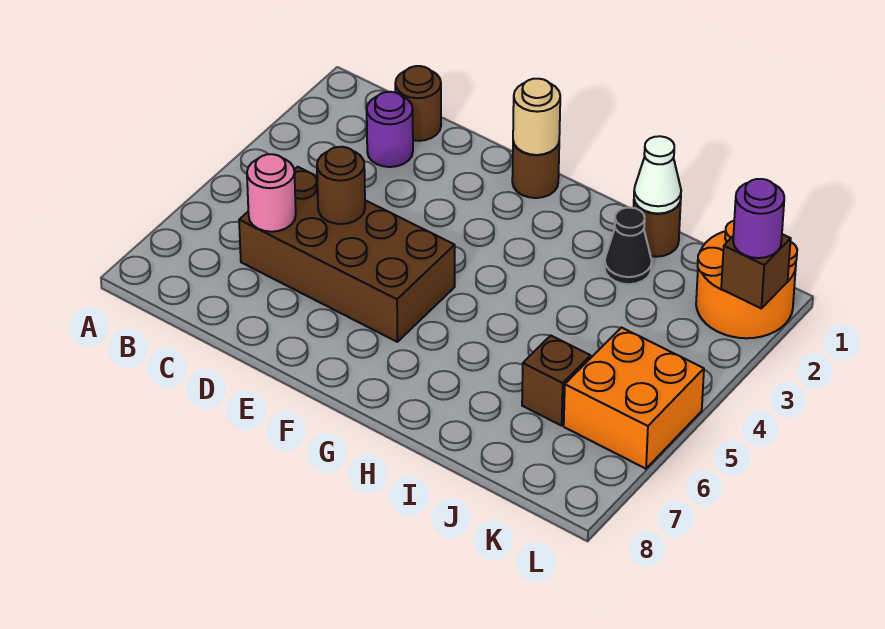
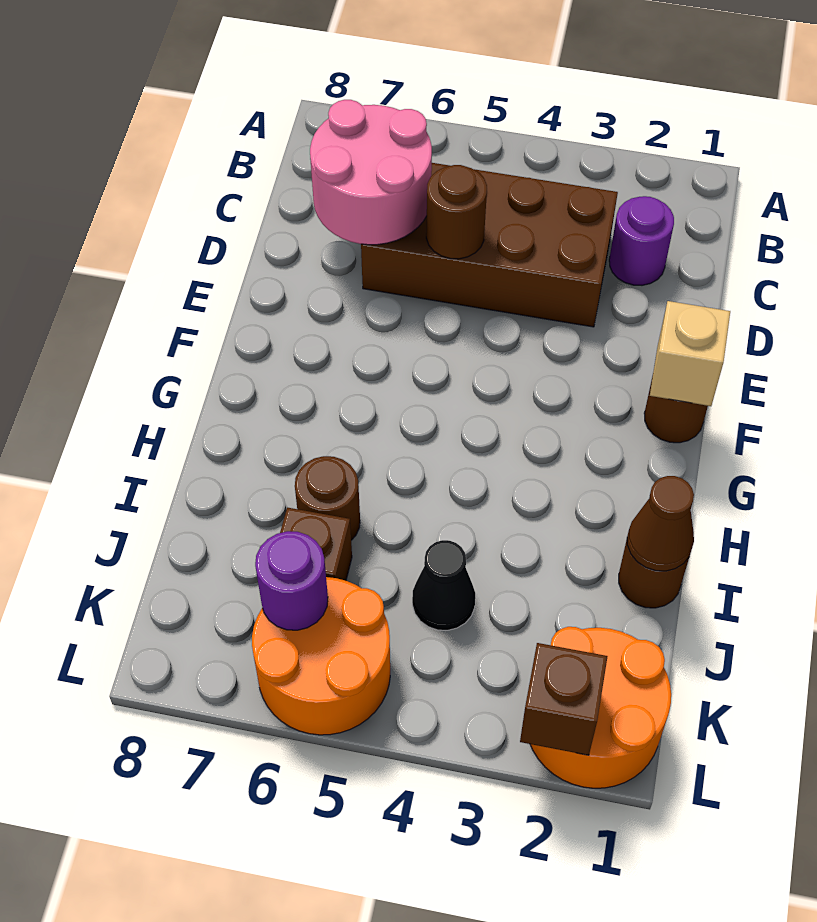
brown 1x1 round brick [395,66,441,141] -> brown 1x1 round brick moved to [295,456,360,540]
brown 2x4 brick [239,167,455,342] -> brown 2x4 brick turned to [361,163,618,327]
pink 1x1 round brick [247,154,296,232] -> pink 2x2 round brick [310,100,432,245]
tan 1x1 round brick [513,79,560,155] -> tan 1x1 brick [650,301,730,406]
white 1x1 cone [634,136,681,214] -> brown 1x1 cone [627,476,694,571]
black 1x1 cone [605,208,652,284] -> black 1x1 cone moved to [412,540,475,630]
orange 2x2 brick [564,328,704,469] -> orange 2x2 round brick [252,577,390,735]
purple 1x1 round brick [733,179,784,258] -> purple 1x1 round brick moved to [255,531,328,630]

